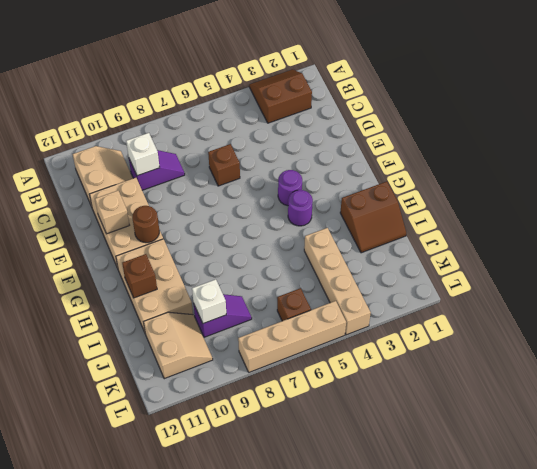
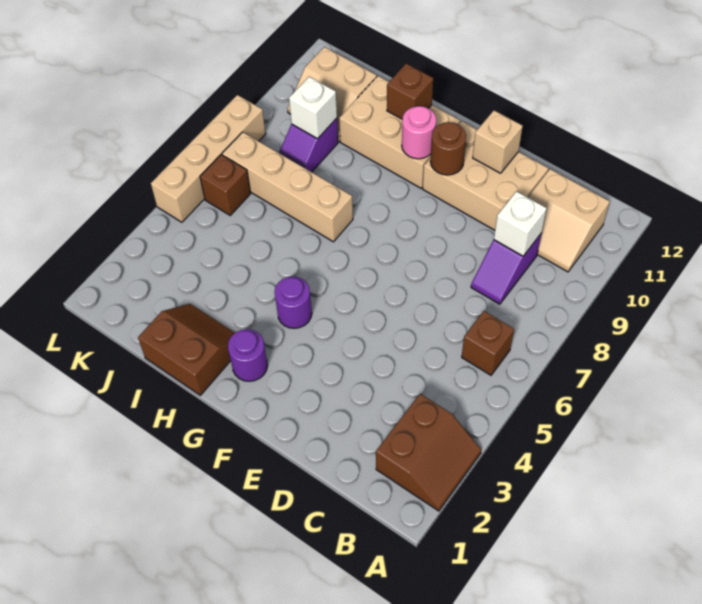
brown 1x1 brick [208,144,240,186] -> brown 1x1 brick moved to [462,311,514,375]
purple 1x1 round brick [278,170,302,206] -> purple 1x1 round brick moved to [228,329,268,381]
none -> pink 1x1 round brick [402,106,436,159]
brown 2x2 slope [340,181,406,253] -> brown 2x2 slope turned to [138,304,234,395]
tan 1x4 brick [304,228,371,335] -> tan 1x4 brick moved to [222,132,353,242]

